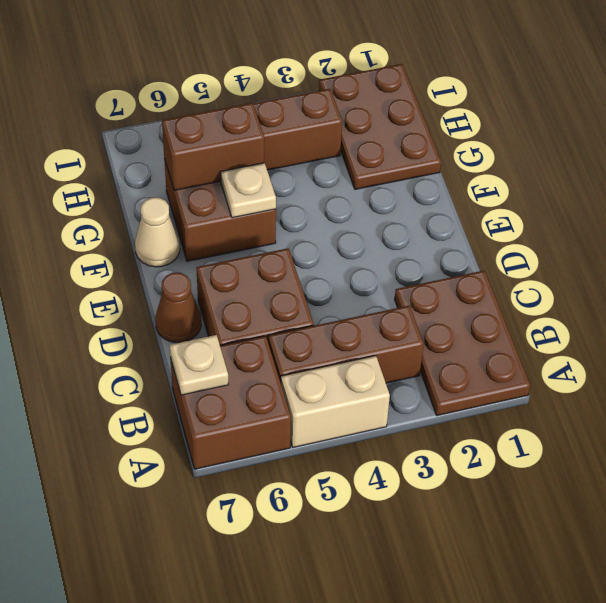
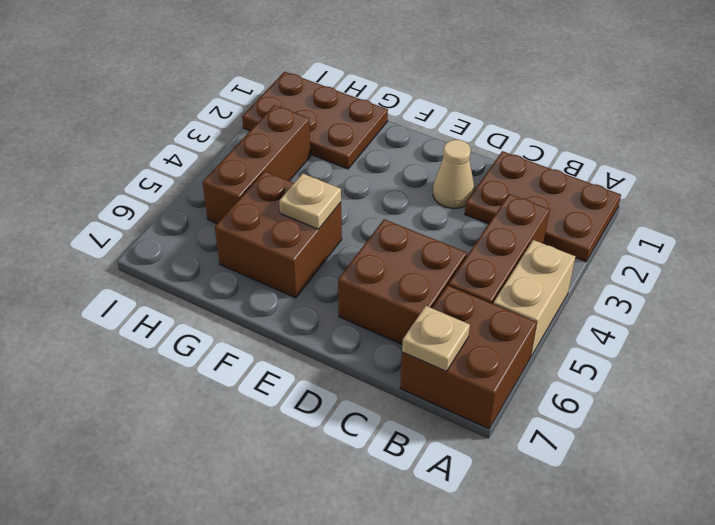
brown 1x1 cone [155,273,201,343] -> none
tan 1x1 cone [135,198,180,267] -> tan 1x1 cone moved to [433,140,474,208]
brown 1x2 brick [162,103,264,190] -> none

